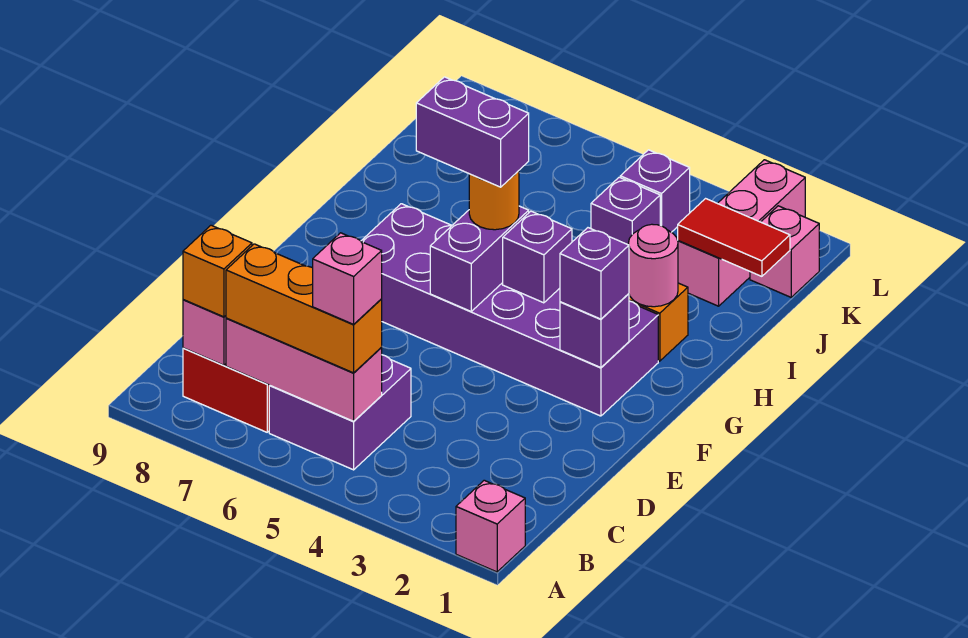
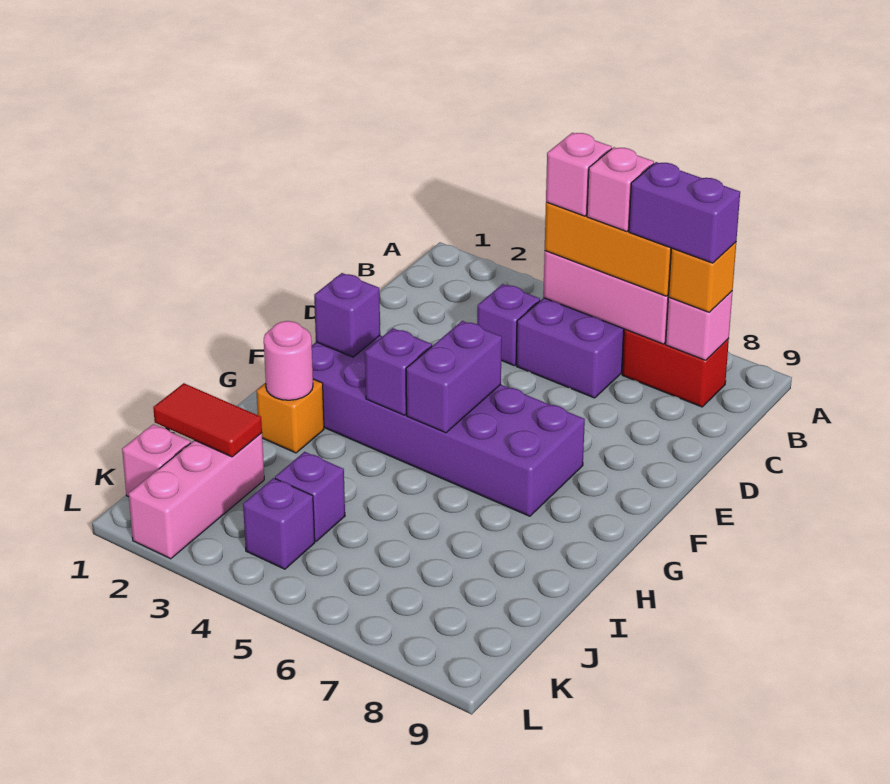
pink 1x1 brick [456,480,525,572] -> pink 1x1 brick moved to [587,147,654,232]
purple 1x1 brick [560,228,629,319] -> purple 1x1 brick moved to [477,284,540,366]
orange 1x1 round brick [469,171,519,230] -> none
purple 1x2 brick [416,77,529,187] -> purple 1x2 brick moved to [629,162,740,263]

